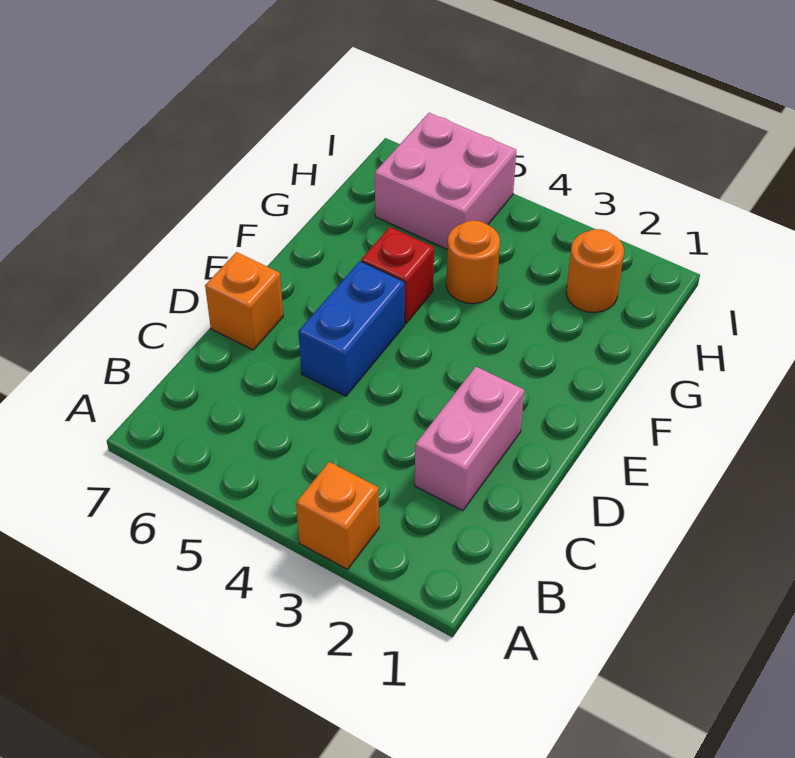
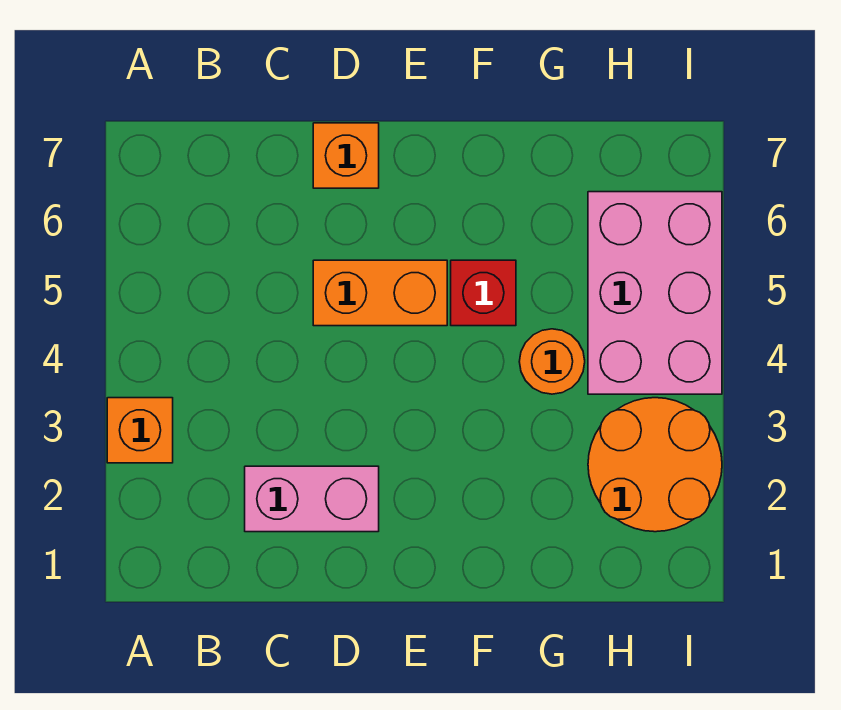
blue 1x2 brick [298,261,405,396] -> orange 1x2 brick [313,260,447,326]
orange 1x1 round brick [566,229,624,313] -> orange 2x2 round brick [588,398,722,532]
pink 2x2 brick [375,113,516,250] -> pink 2x3 brick [588,192,722,394]

